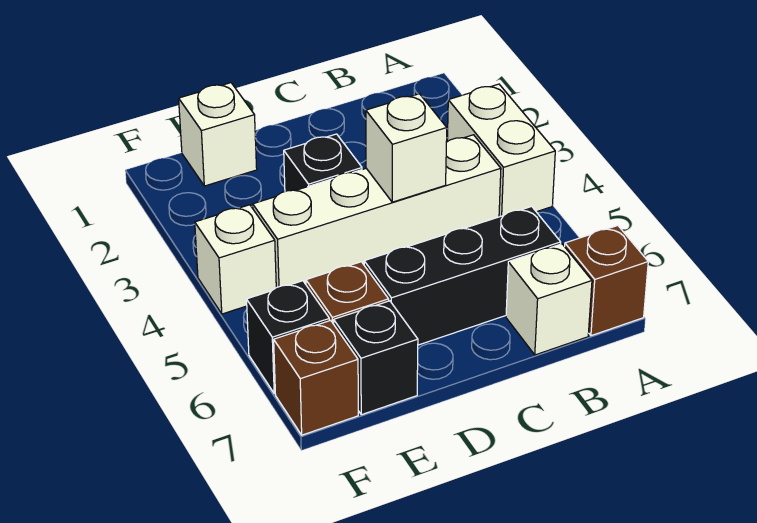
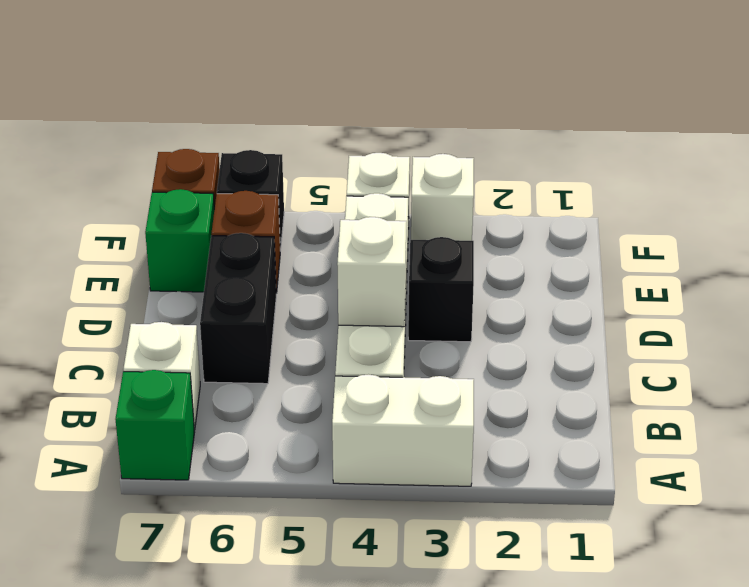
brown 1x1 brick [565,226,648,336] -> green 1x1 brick [115,370,195,480]
black 1x3 brick [364,206,561,345] -> black 1x2 brick [200,233,276,384]
white 1x1 brick [179,83,257,186] -> white 1x1 brick moved to [411,154,474,241]
black 1x1 brick [334,301,418,415] -> green 1x1 brick [145,189,214,292]

